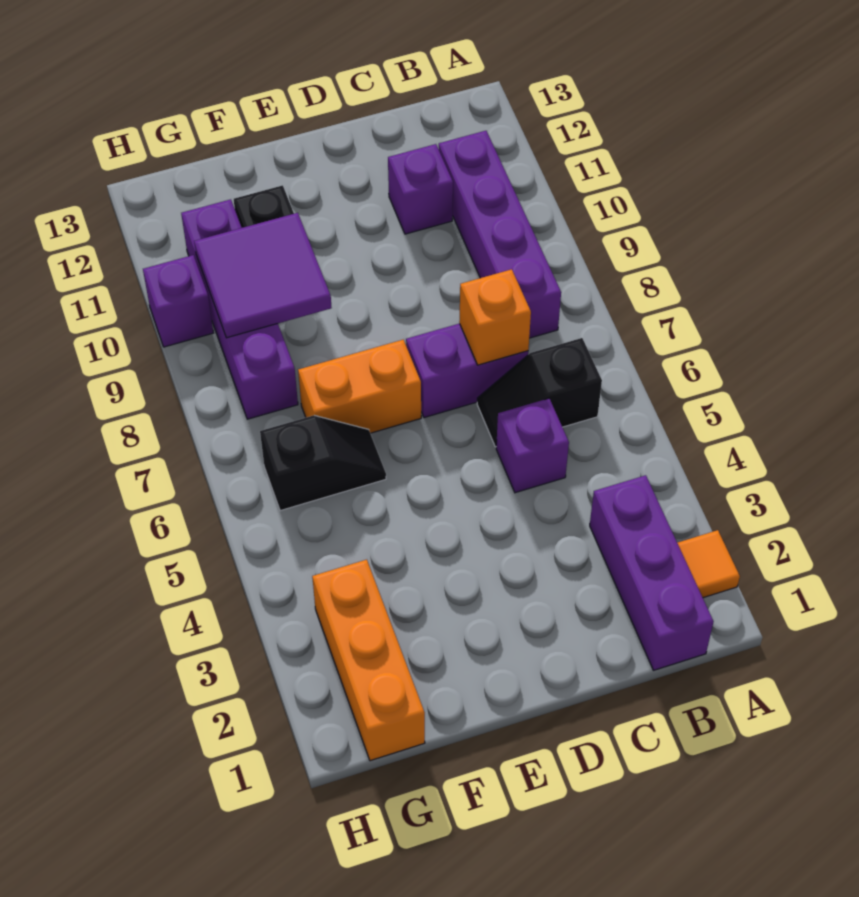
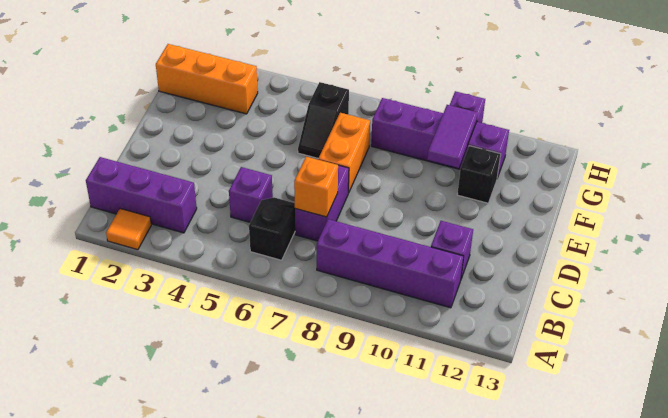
purple 2x2 tile [194,213,332,338] -> purple 1x2 tile [427,105,478,168]

